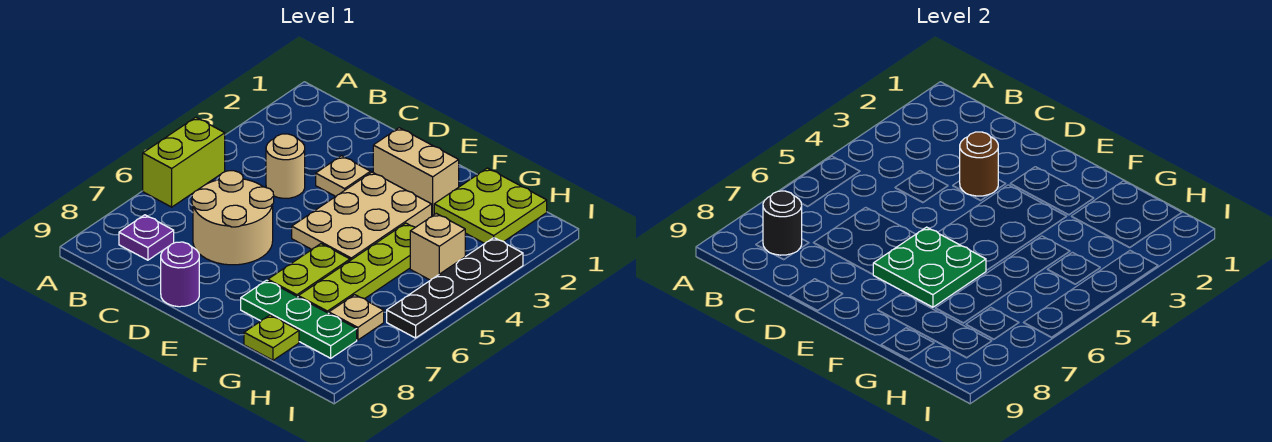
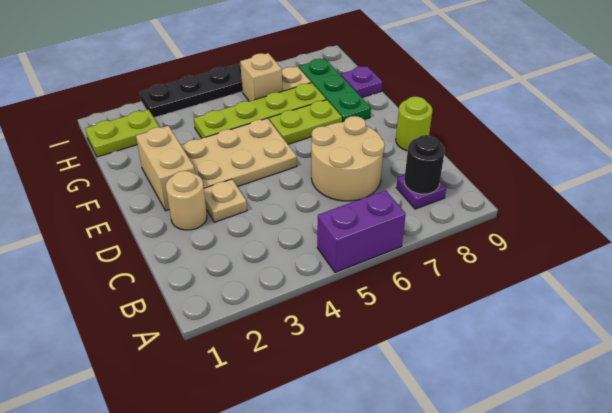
lime 1x2 brick [143,117,225,207] -> purple 1x2 brick [317,190,406,272]
tan 1x1 round brick [266,134,305,198] -> tan 1x1 round brick moved to [166,171,207,230]
brown 1x1 round brick [960,132,998,196] -> none
purple 1x1 round brick [161,242,199,307] -> lime 1x1 round brick [396,96,433,151]
green 2x2 plate [873,227,986,307] -> none
lime 2x2 plate [434,168,547,244] -> lime 1x2 plate [85,110,159,157]
lime 1x1 plate [244,315,299,360] -> purple 1x1 plate [341,66,382,98]
tan 1x1 brick [410,213,465,280] -> tan 1x1 brick moved to [240,53,282,101]

